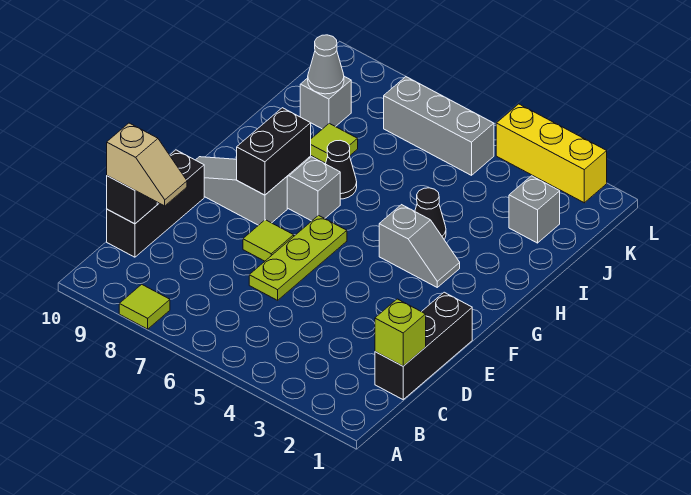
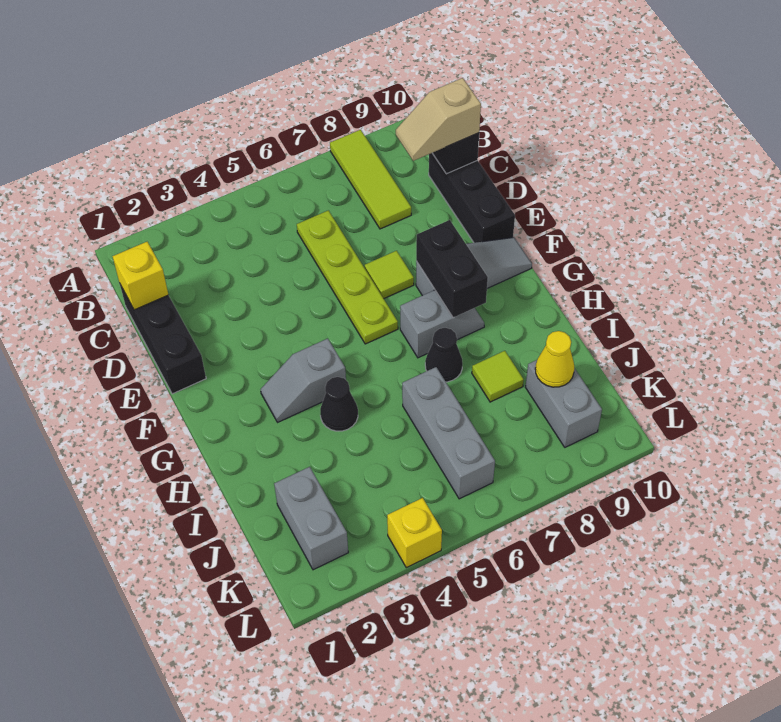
lime 1x1 tile [119,284,170,329] -> lime 1x3 tile [330,130,411,229]
lime 1x1 brick [375,299,426,366] -> yellow 1x1 brick [113,242,168,310]
lime 1x3 plate [249,216,347,300] -> lime 1x4 plate [297,210,398,344]
grey 1x1 brick [509,176,560,243] -> grey 1x2 brick [274,467,348,570]
grey 1x1 brick [300,76,351,129] -> grey 1x2 brick [525,360,602,447]
grey 1x1 cone [308,35,344,94] -> yellow 1x1 cone [535,331,574,387]
grey 1x3 brick [384,77,494,175] -> grey 1x3 brick turned to [402,367,495,499]
yellow 1x3 brick [496,104,607,203] -> yellow 1x1 brick [387,498,442,568]

